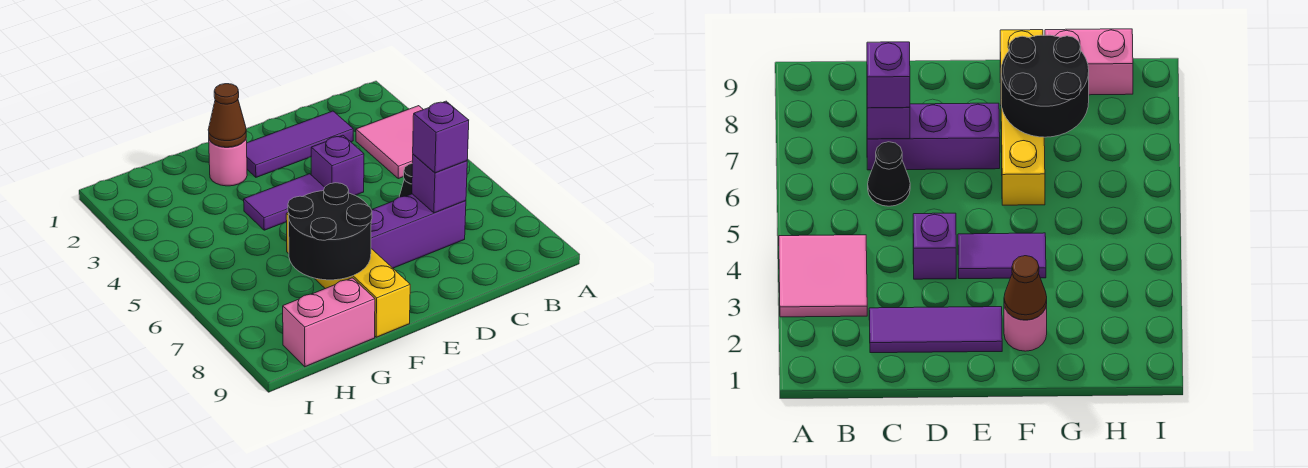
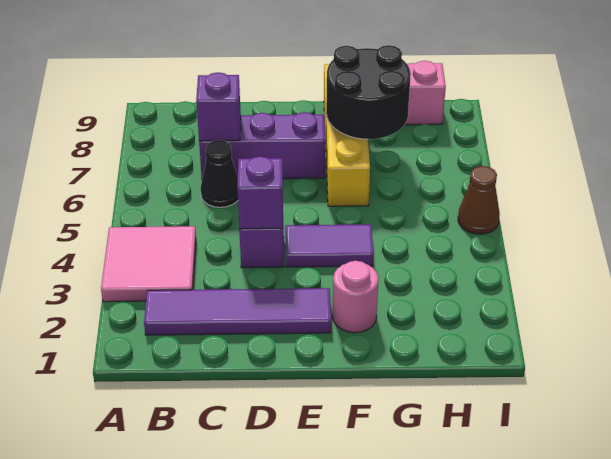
purple 1x3 tile [247,111,353,177] -> purple 1x4 tile [144,288,331,335]
purple 1x1 brick [413,101,469,173] -> purple 1x1 brick moved to [237,156,283,229]
brown 1x1 cone [208,84,246,147] -> brown 1x1 cone moved to [458,166,500,234]

